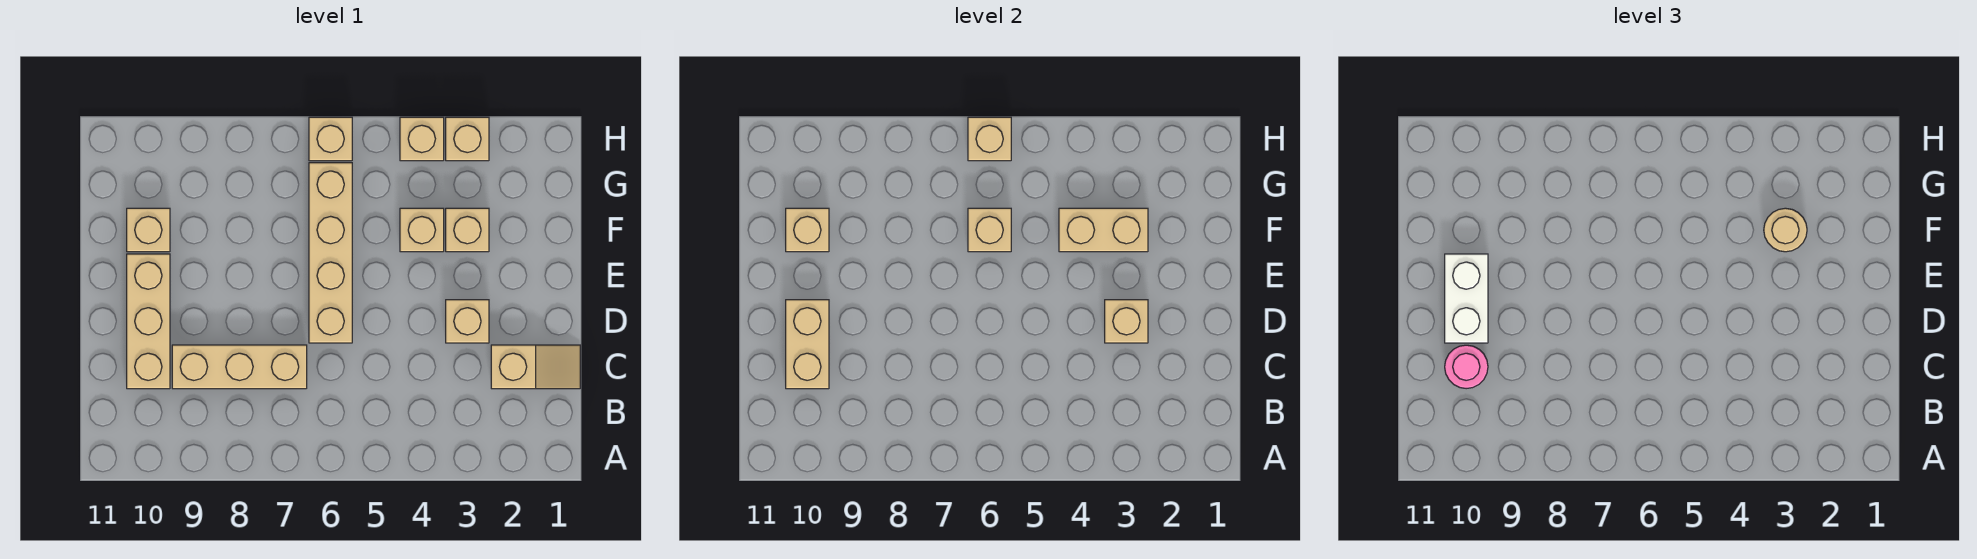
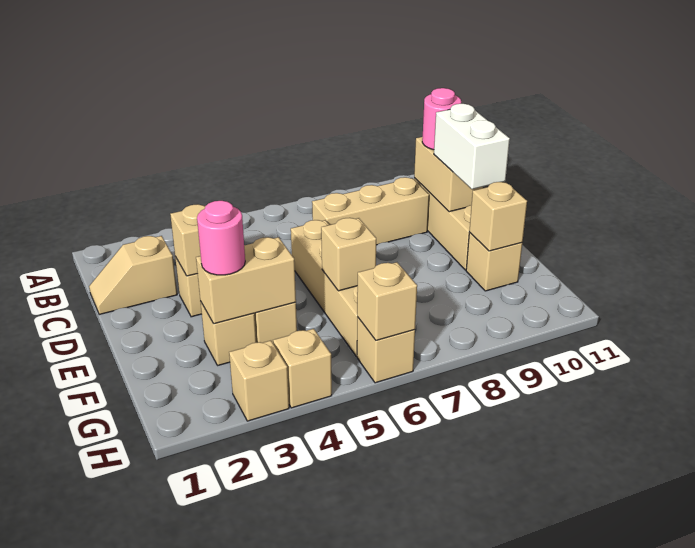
tan 1x1 round brick [1764,208,1807,252] -> pink 1x1 round brick [197,201,245,275]

